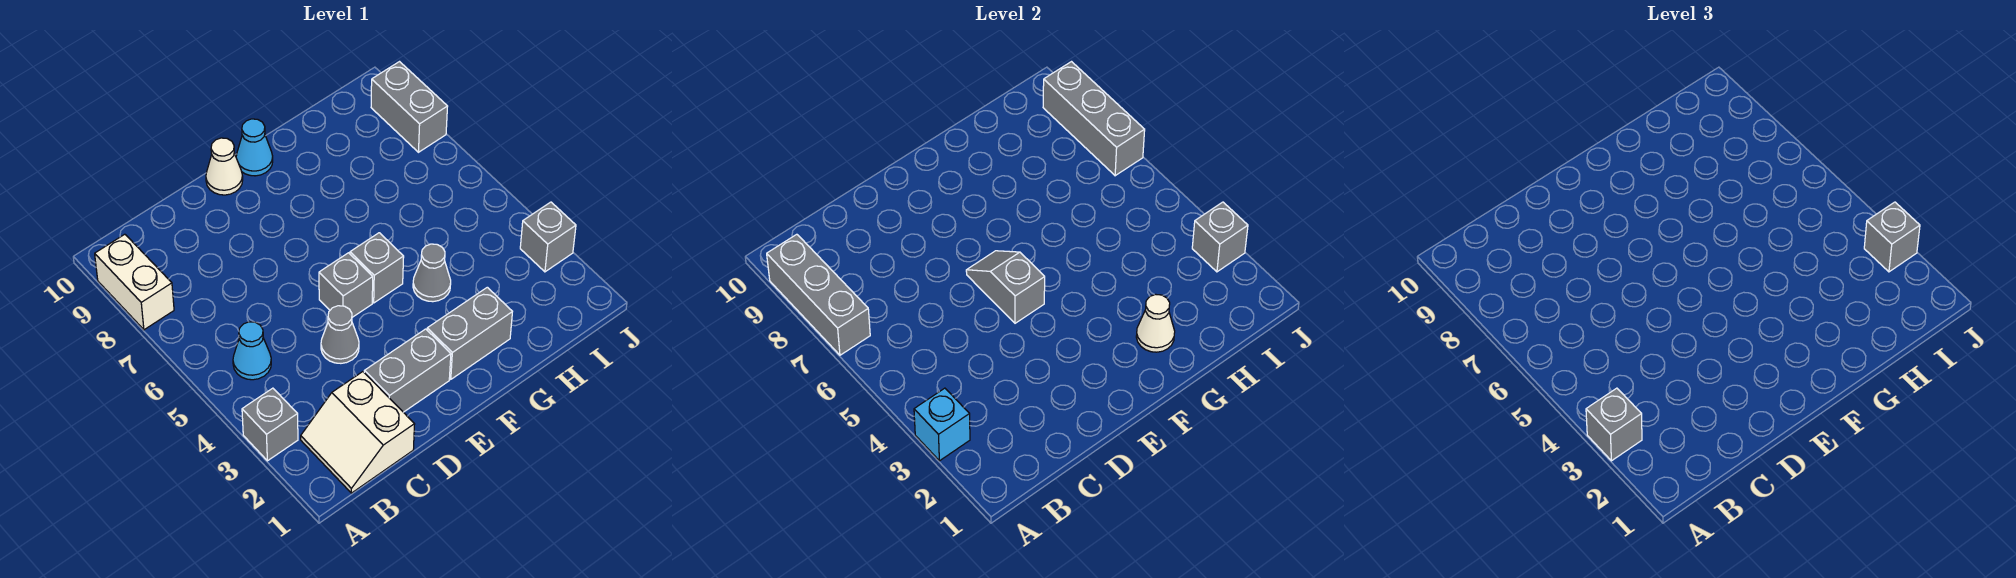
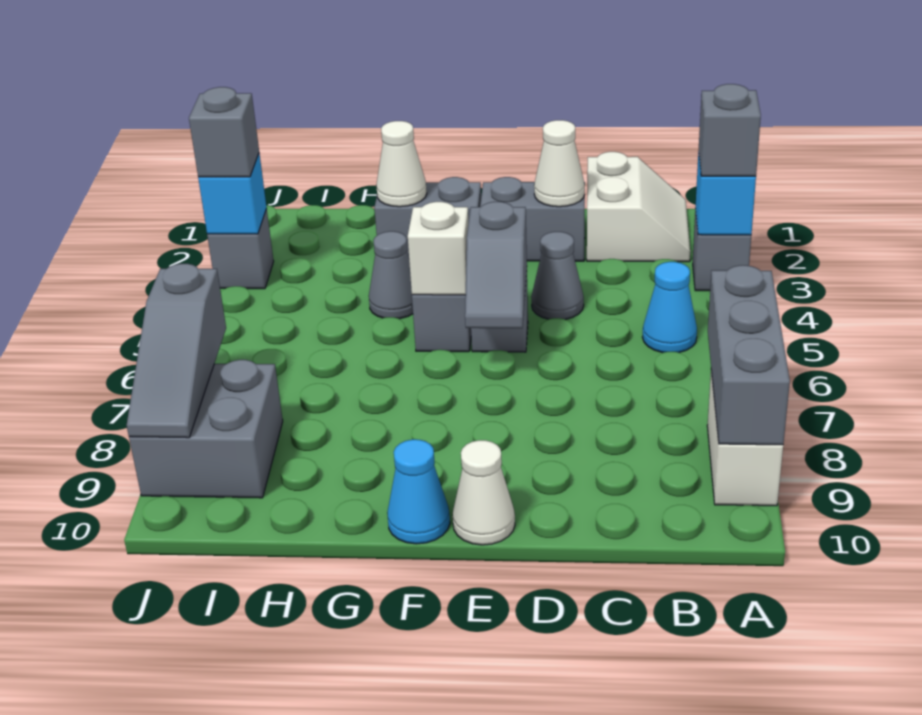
none -> white 1x1 cone [534,120,585,207]
none -> white 1x1 brick [408,202,469,295]
grey 1x1 brick [1192,202,1248,272] -> cyan 1x1 brick [198,153,267,234]
grey 1x3 brick [1043,62,1145,176] -> grey 1x3 slope [127,264,226,438]
grey 1x2 brick [371,62,448,152] -> grey 2x2 brick [129,360,283,498]

